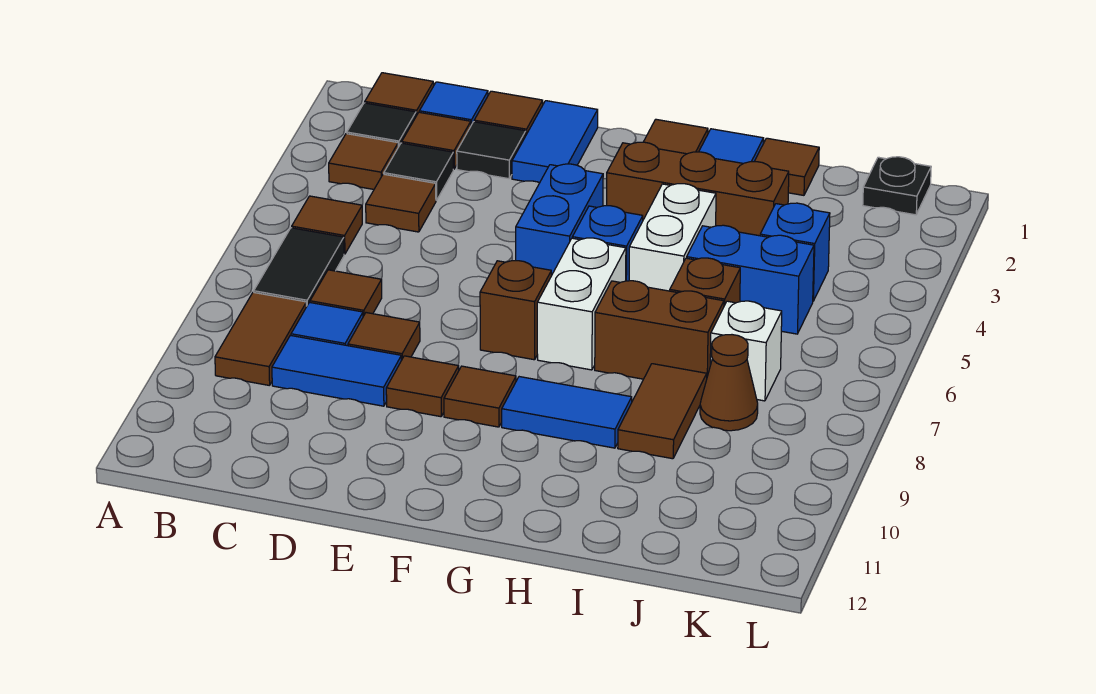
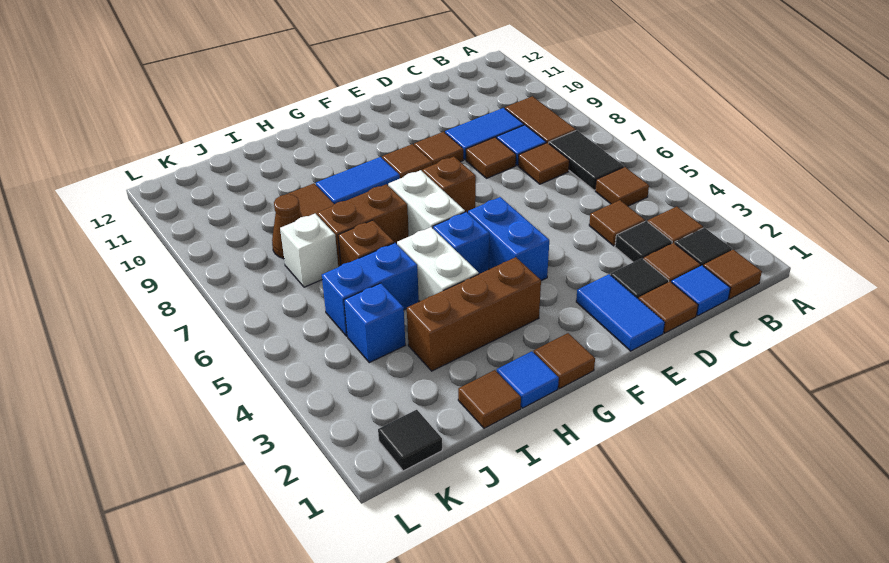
black 1x1 plate [863,157,931,215] -> black 1x1 tile [378,410,442,471]

